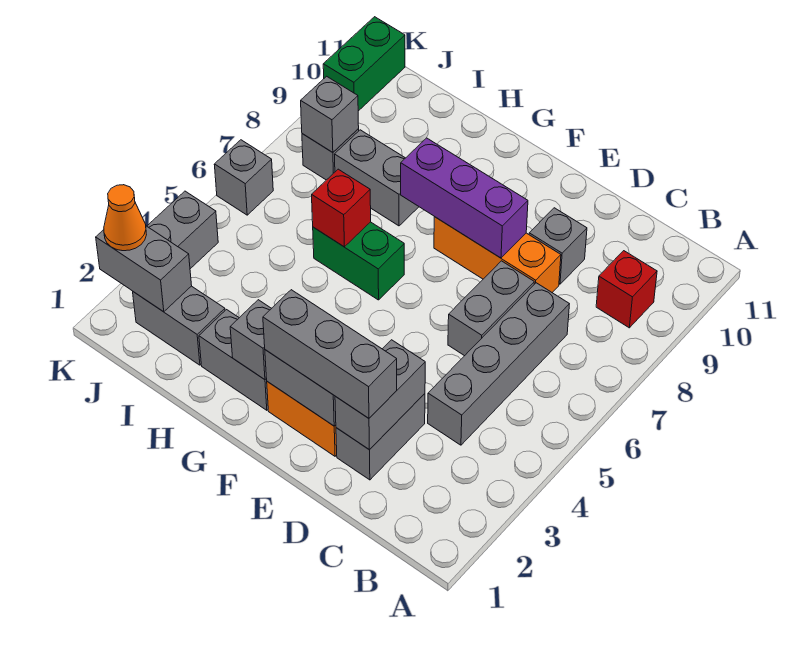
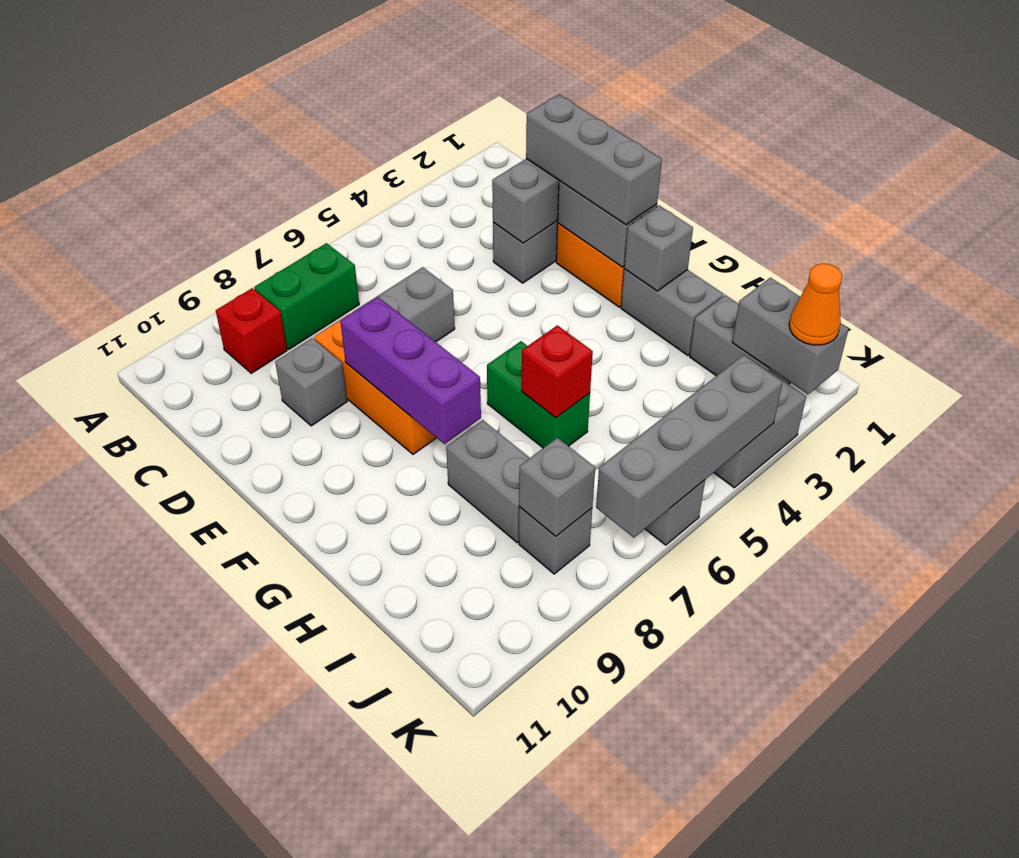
grey 1x4 brick [428,283,569,445] -> grey 1x4 brick moved to [596,355,783,538]
green 1x2 brick [323,17,405,111] -> green 1x2 brick moved to [254,243,359,349]

